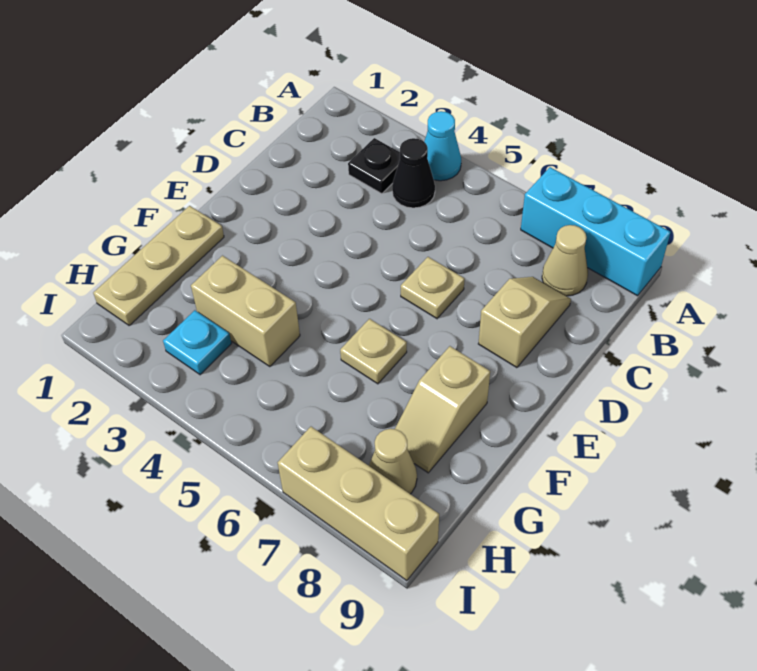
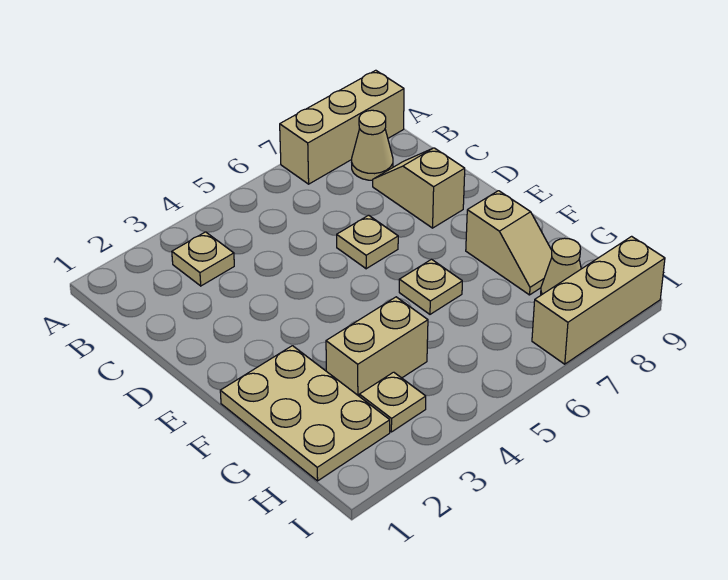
cyan 1x1 cone [424,111,461,181] -> none
cyan 1x3 brick [521,167,670,296] -> tan 1x3 brick [280,70,404,184]
black 1x1 plate [348,138,400,194] -> tan 1x1 plate [172,232,234,286]
black 1x1 cone [392,138,435,208] -> none
tan 1x3 plate [93,206,224,326] -> tan 2x3 plate [220,346,390,481]
cyan 1x1 plate [163,310,231,375] -> tan 1x1 plate [359,372,426,432]

